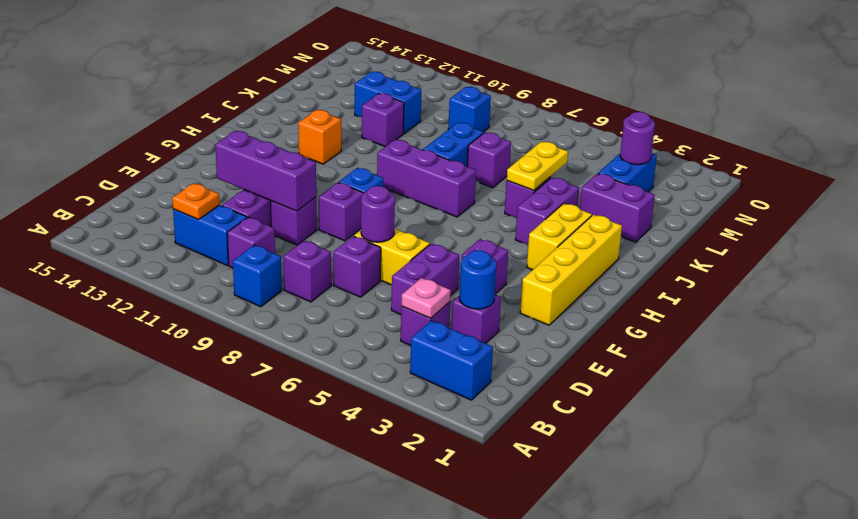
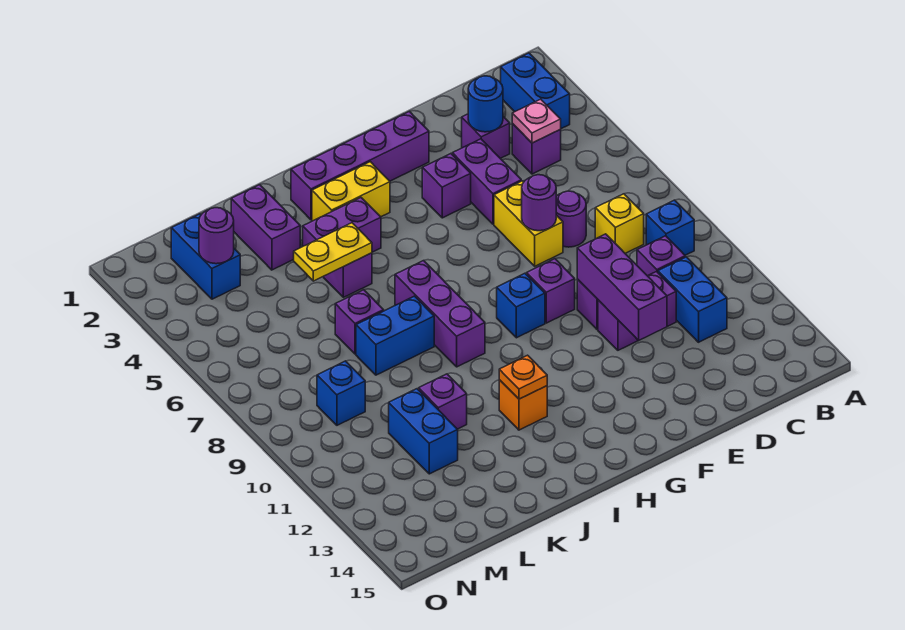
purple 1x1 brick [283,241,331,302] -> yellow 1x1 brick [595,194,644,253]
orange 1x1 plate [172,183,220,220] -> orange 1x1 plate moved to [499,355,547,399]
purple 1x2 brick [391,243,459,315] -> purple 1x2 brick turned to [452,139,521,224]
purple 1x1 brick [333,236,381,297] -> purple 1x1 round brick [556,191,586,247]
yellow 1x4 brick [520,215,622,325] -> purple 1x4 brick [291,111,429,220]
blue 1x2 brick [598,153,657,192] -> blue 1x2 brick turned to [171,214,240,299]

